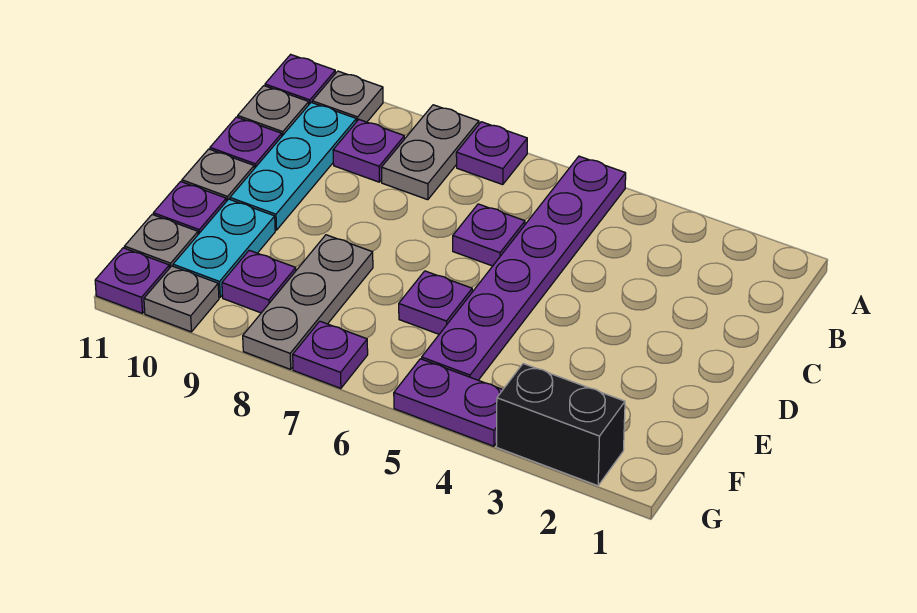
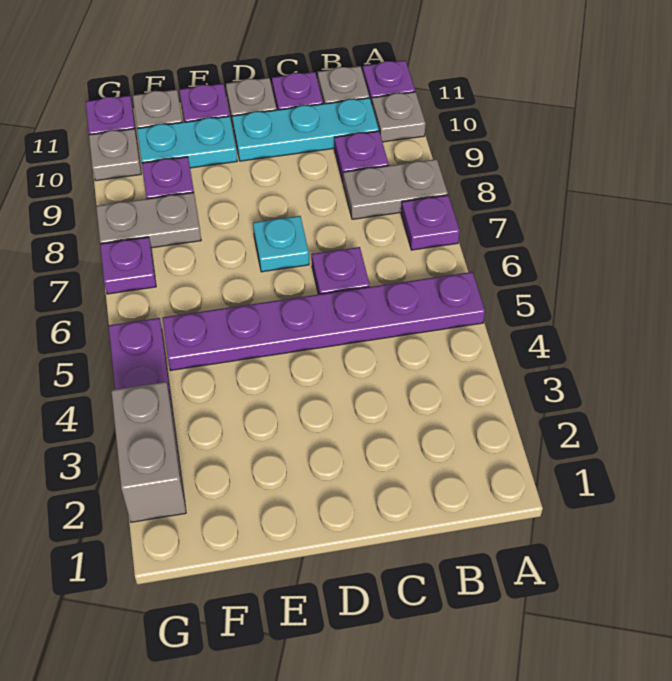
none -> cyan 1x1 plate [253,216,309,272]
purple 1x1 plate [399,271,472,334] -> none
grey 1x3 plate [243,235,373,369] -> grey 1x2 plate [96,192,201,248]
black 1x2 brick [496,364,625,486] -> grey 1x2 brick [111,382,186,522]

